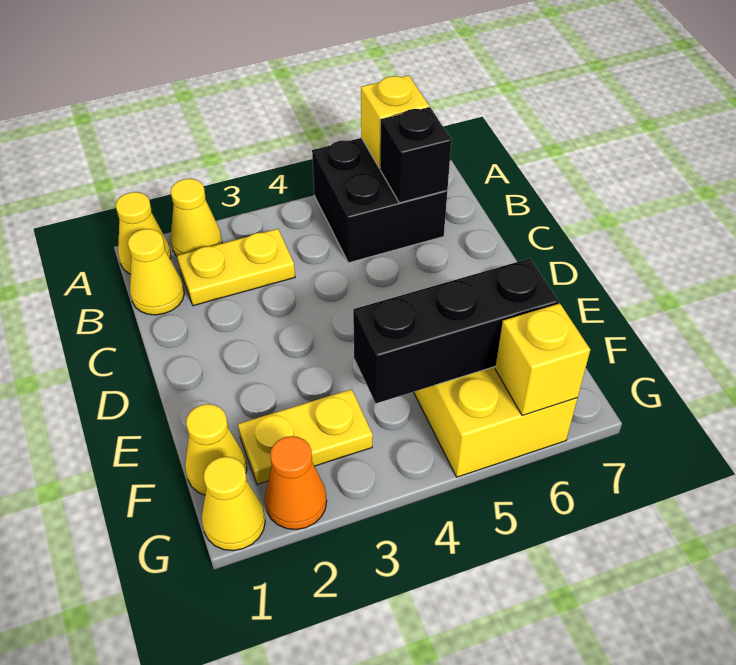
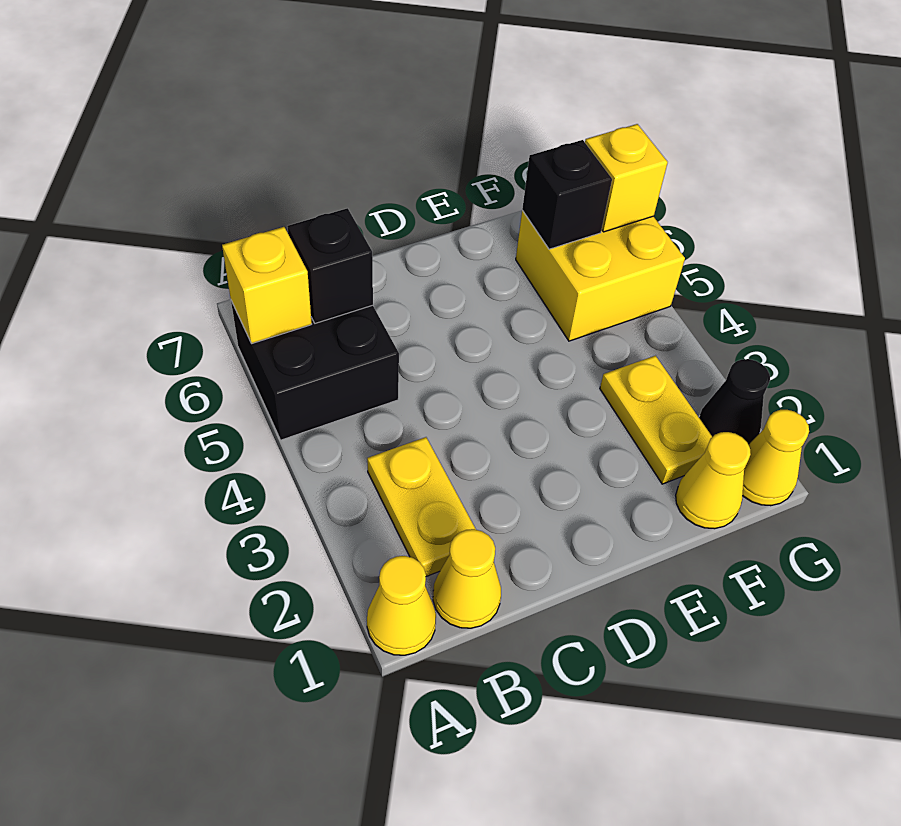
yellow 1x1 cone [171,179,222,256] -> none
black 1x3 brick [353,259,558,403] -> black 1x1 brick [522,140,612,249]
orange 1x1 cone [265,436,327,530] -> black 1x1 cone [699,359,770,445]

